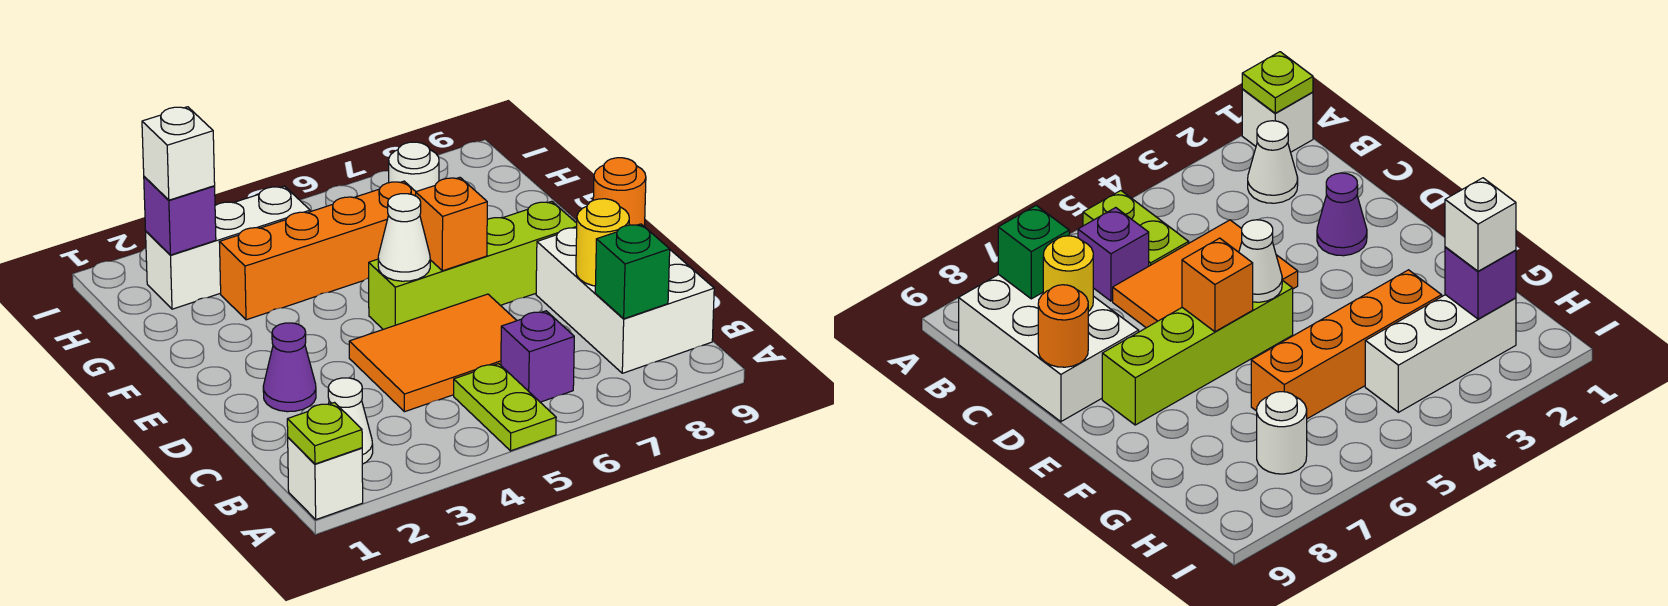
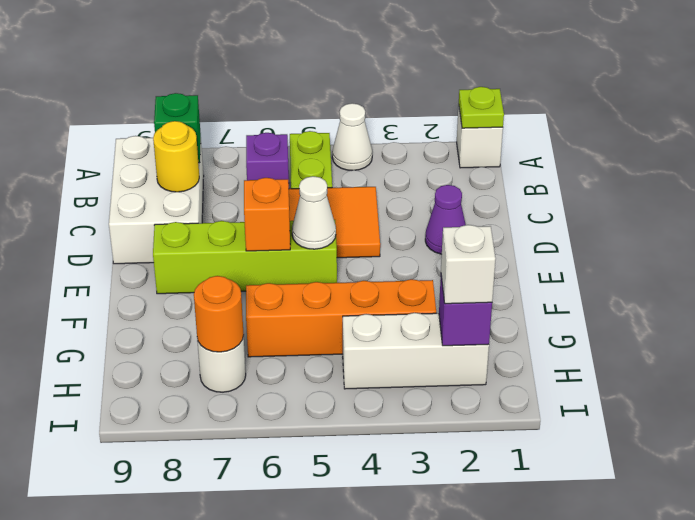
white 1x1 cone [328,378,373,464] -> white 1x1 cone moved to [332,103,372,170]
orange 1x1 round brick [593,158,646,227] -> orange 1x1 round brick moved to [194,276,244,352]

